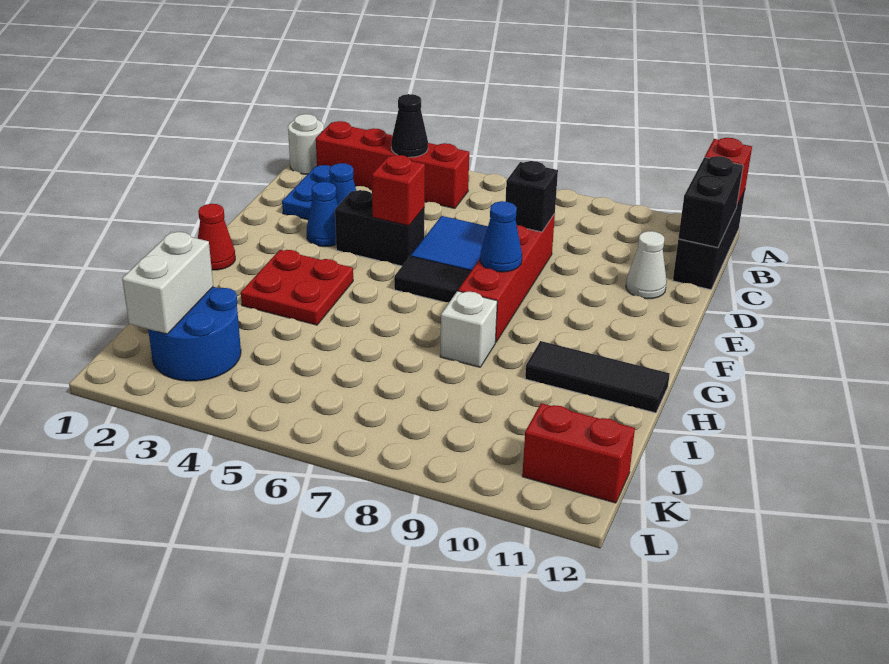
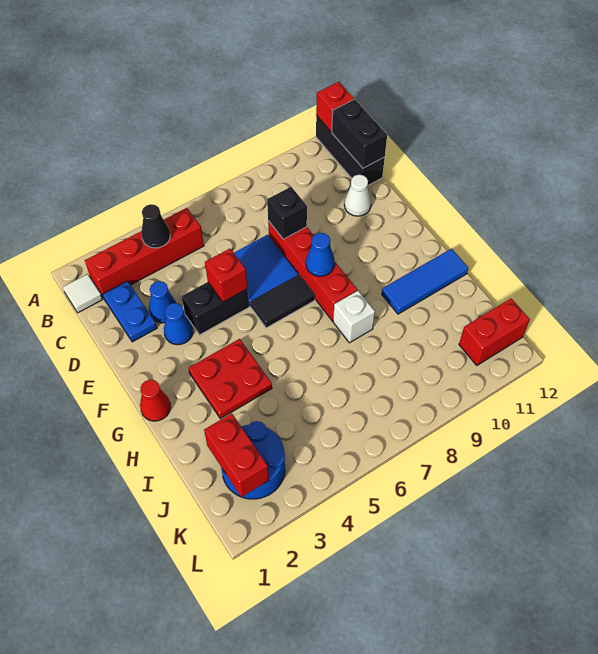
white 1x1 round brick [288,114,324,174] -> white 1x1 tile [63,274,103,313]
black 1x3 tile [525,341,670,413] -> blue 1x3 tile [382,249,468,314]
white 1x2 brick [122,232,213,334] -> red 1x2 brick [204,413,269,497]

